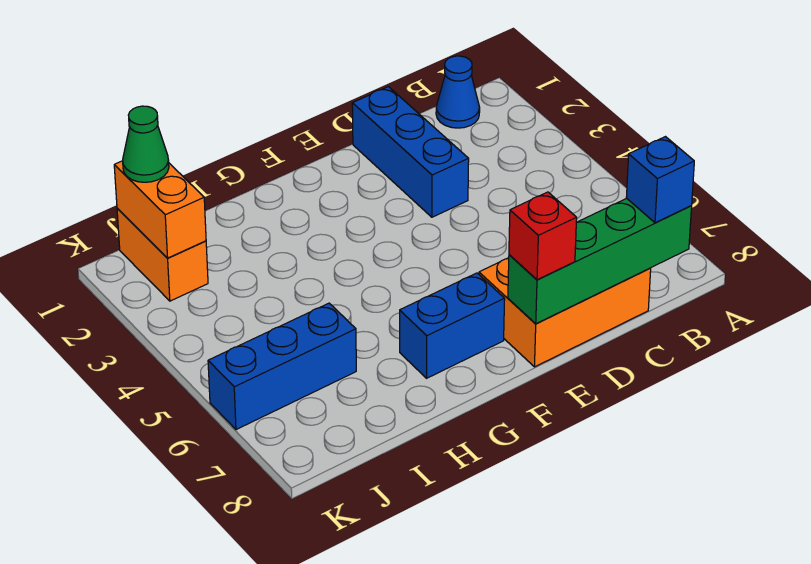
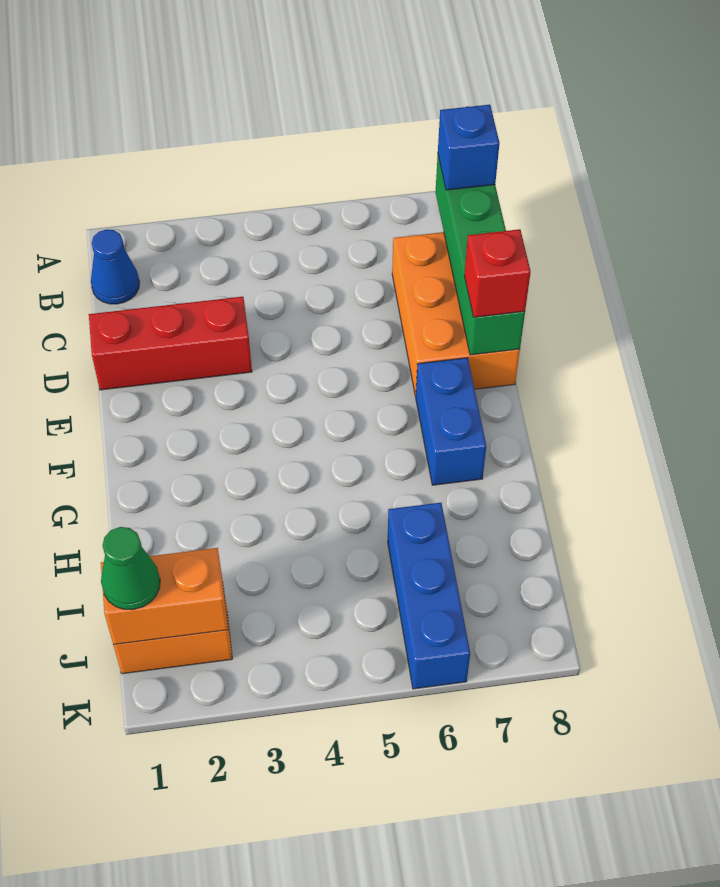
blue 1x3 brick [352,87,469,217] -> red 1x3 brick [89,297,252,390]

